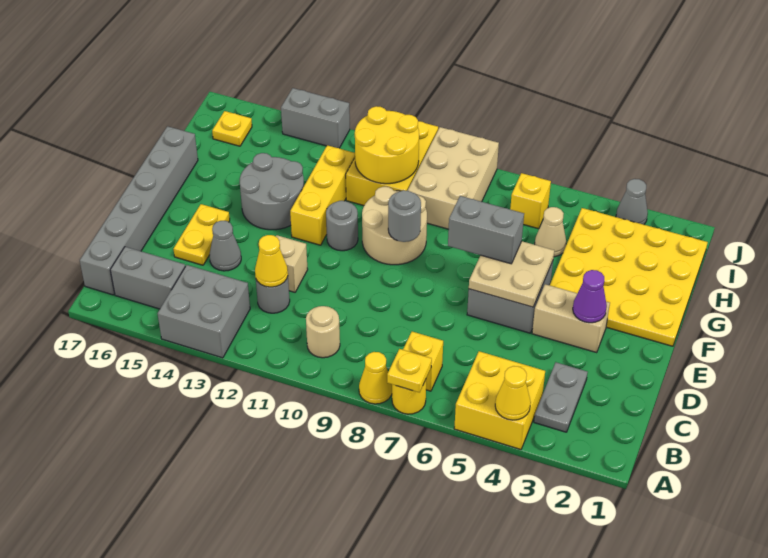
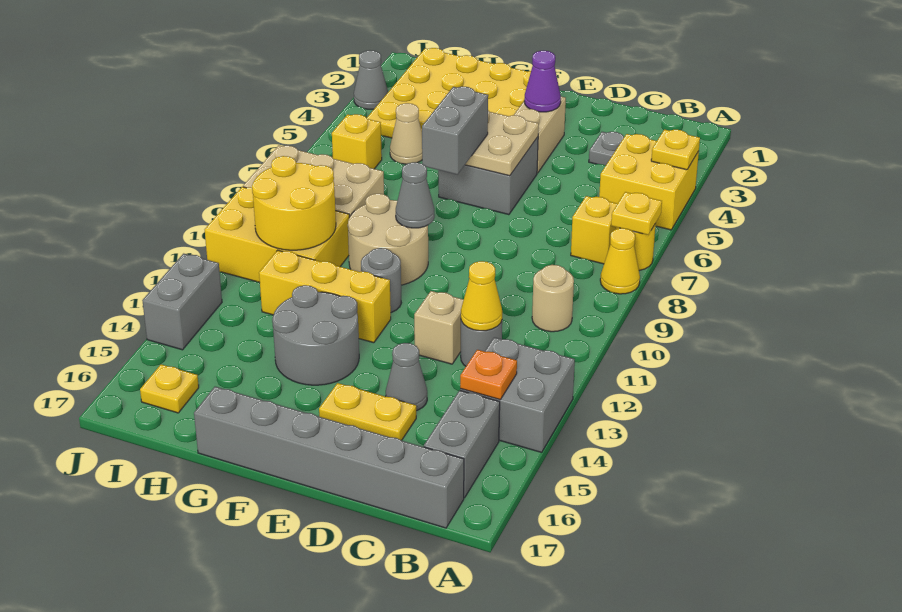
yellow 1x1 cone [495,366,531,420] -> yellow 1x1 plate [651,129,700,170]
none -> orange 1x1 plate [460,350,517,400]
grey 1x1 round brick [388,190,421,242] -> grey 1x1 cone [396,162,435,228]

